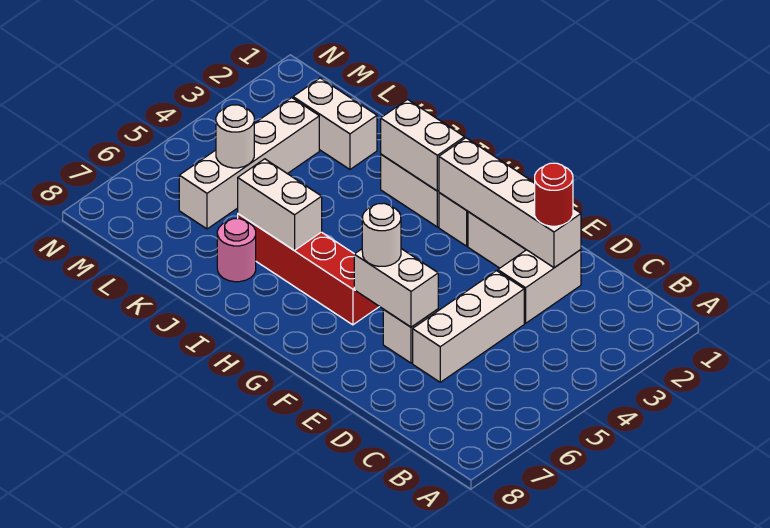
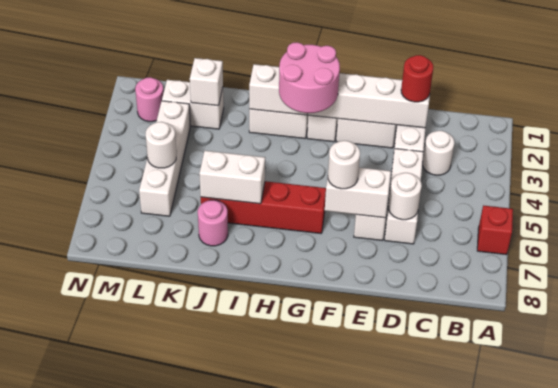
none -> red 1x1 brick [477,205,513,255]
none -> white 1x1 round brick [423,131,454,175]
none -> white 1x1 round brick [388,173,422,220]
none -> pink 2x2 round brick [279,42,340,113]
none -> white 1x1 brick [190,58,223,106]
none -> pink 1x1 round brick [135,77,164,122]

